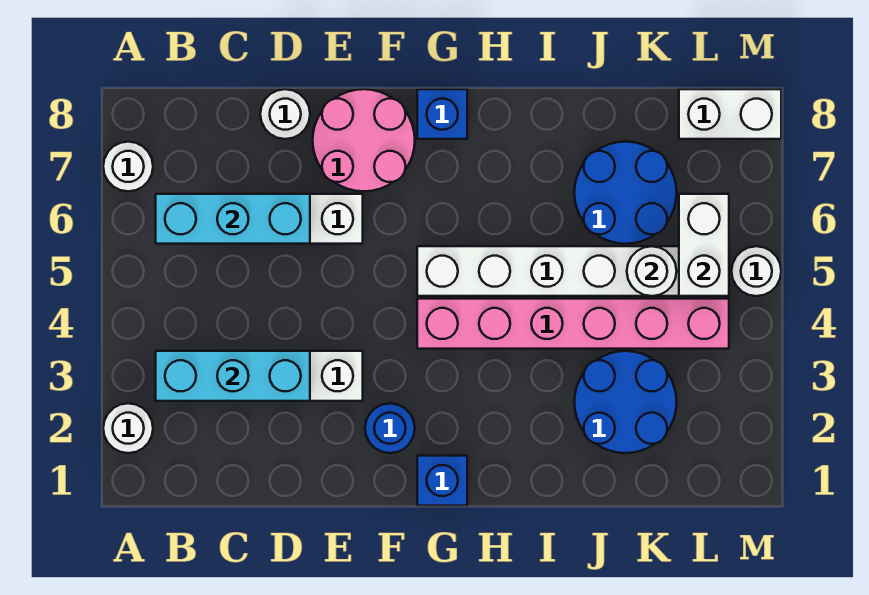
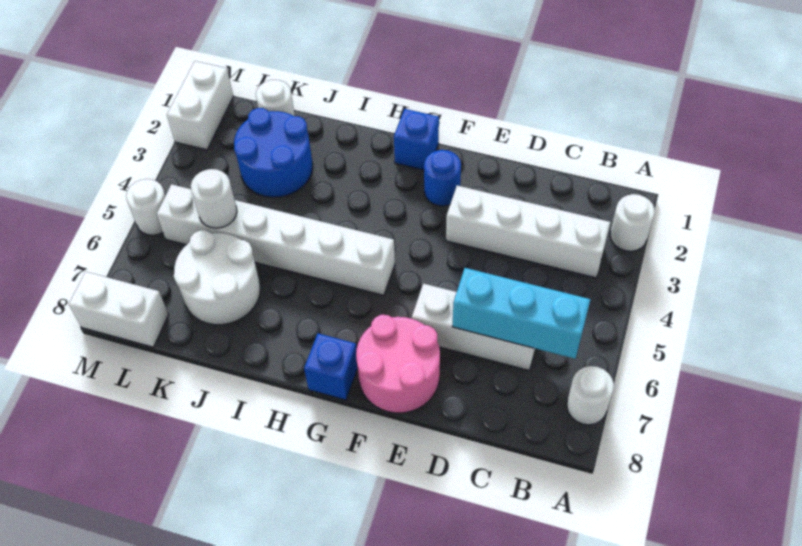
cyan 1x3 brick [156,351,310,401] -> none
white 1x1 round brick [260,89,310,139] -> white 1x1 round brick moved to [256,80,295,116]
pink 1x6 brick [417,299,729,349] -> none
blue 2x2 round brick [574,142,677,244] -> white 2x2 round brick [174,230,260,325]
white 1x2 brick [679,194,729,296] -> white 1x2 brick moved to [167,61,233,150]

